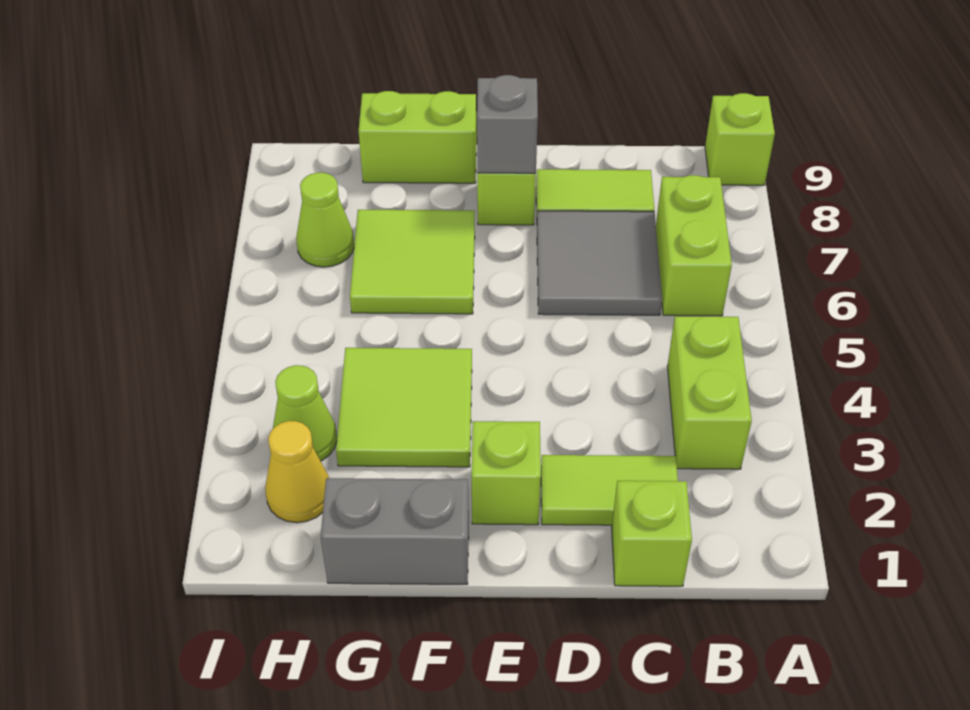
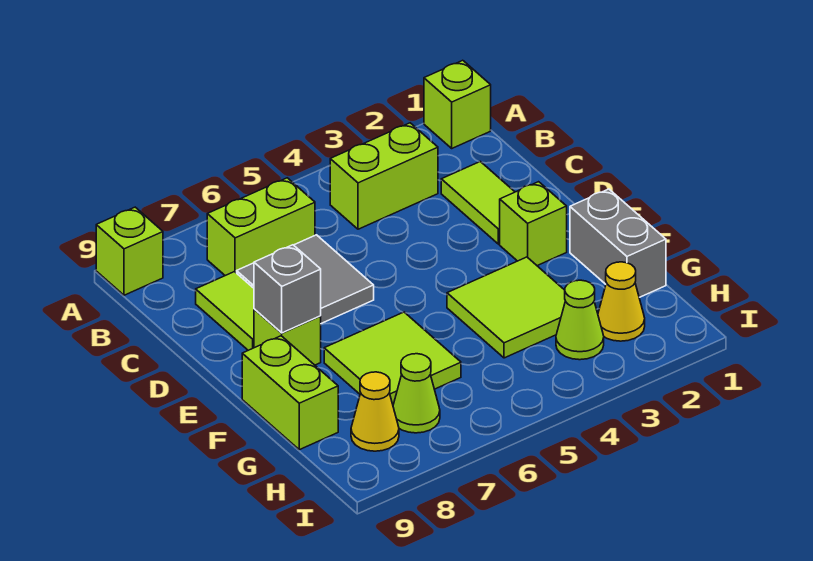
lime 1x1 brick [612,481,692,586] -> lime 1x1 brick moved to [424,60,491,148]
none -> yellow 1x1 cone [351,372,399,451]

